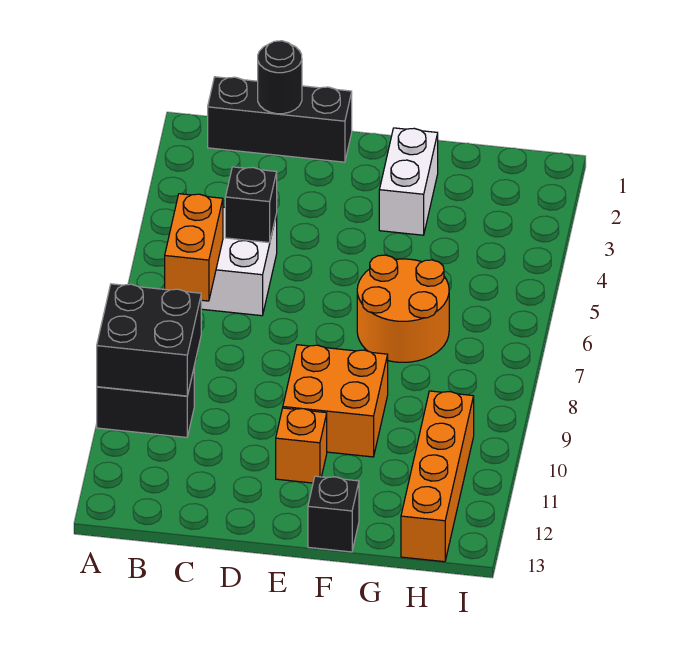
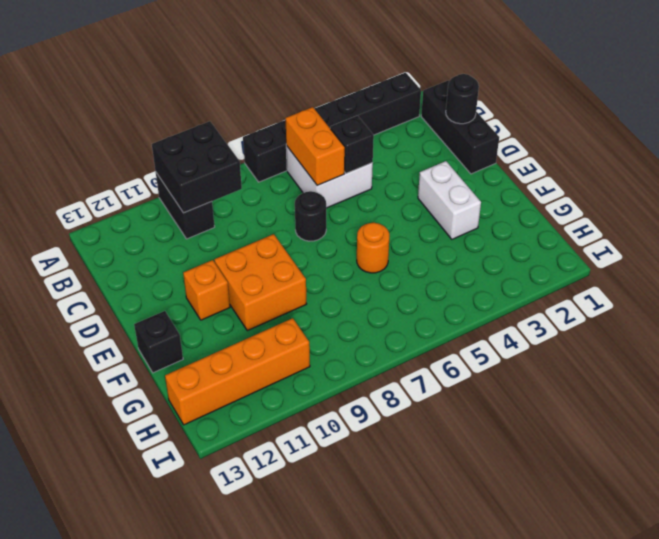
none -> black 1x6 brick [243,73,421,182]
orange 1x2 brick [165,194,223,301] -> orange 1x2 brick turned to [285,107,345,186]
none -> black 1x1 round brick [295,191,326,241]
white 1x2 brick [379,128,438,235] -> white 1x2 brick turned to [418,161,481,239]
orange 2x2 round brick [357,255,449,362] -> orange 1x1 round brick [357,223,389,273]

